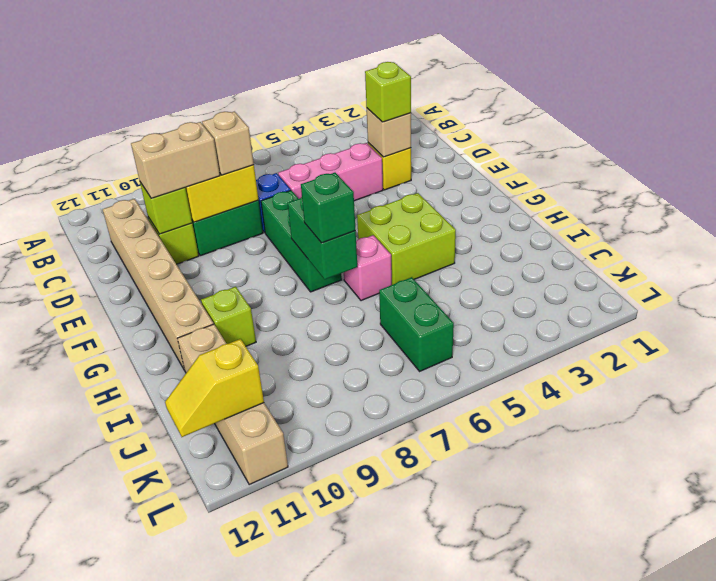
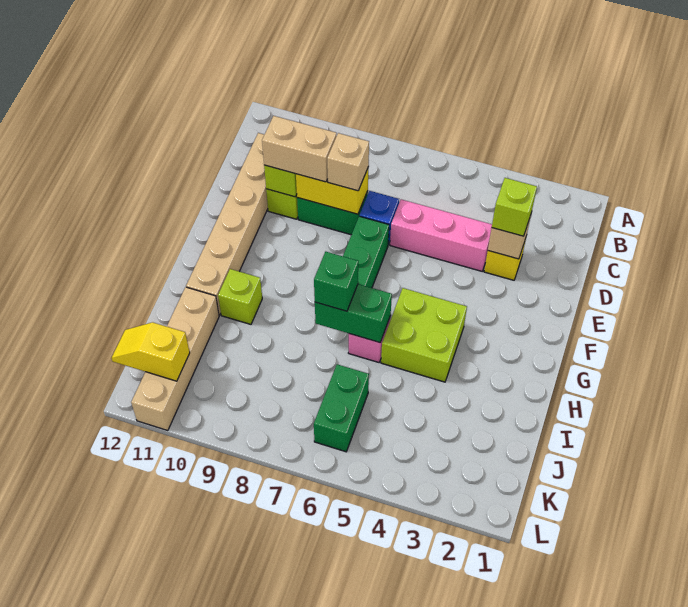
green 1x2 brick [288,197,357,279] -> green 1x2 brick turned to [315,284,392,342]

